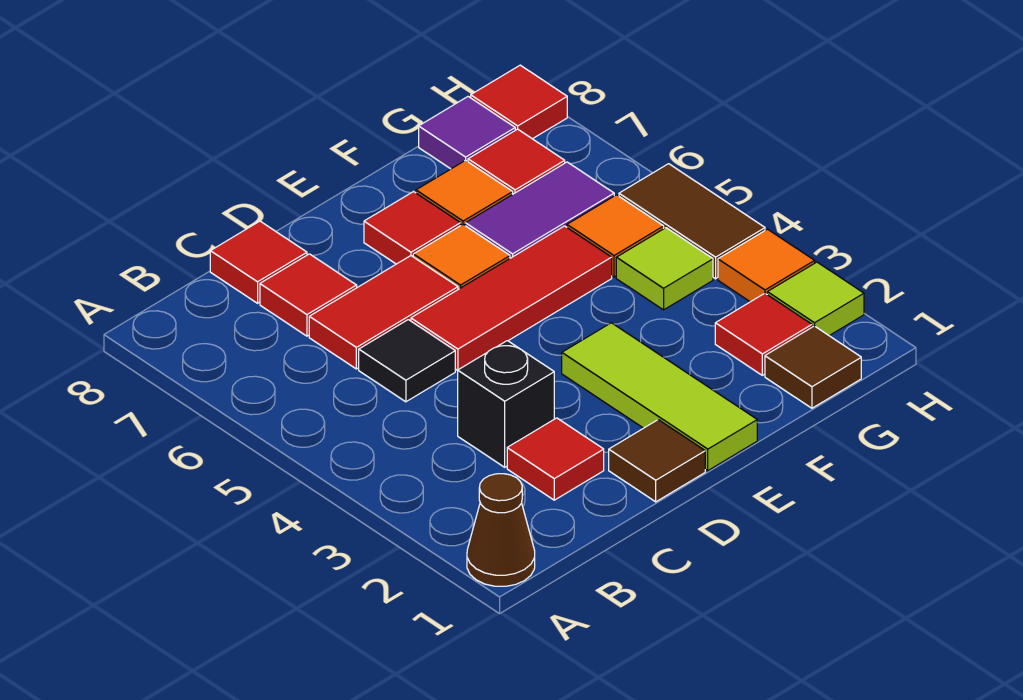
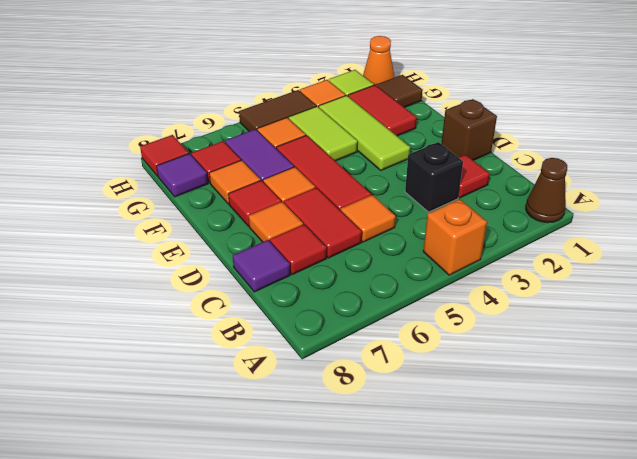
none -> orange 1x1 brick [423,199,487,275]
black 1x1 tile [359,320,455,402] -> orange 1x1 tile [341,195,396,242]
red 1x1 tile [210,221,307,303] -> purple 1x1 tile [233,240,290,292]
brown 1x1 tile [609,420,705,502] -> brown 1x1 brick [441,99,497,160]
none -> orange 1x1 tile [249,202,303,242]
lime 1x3 tile [562,323,757,471] -> lime 1x3 tile turned to [319,95,410,170]
red 1x1 tile [715,293,812,375] -> red 1x2 tile [348,85,417,136]
lime 1x1 tile [616,228,713,310] -> lime 1x2 tile [289,106,358,161]
none -> orange 1x1 cone [363,36,395,85]

